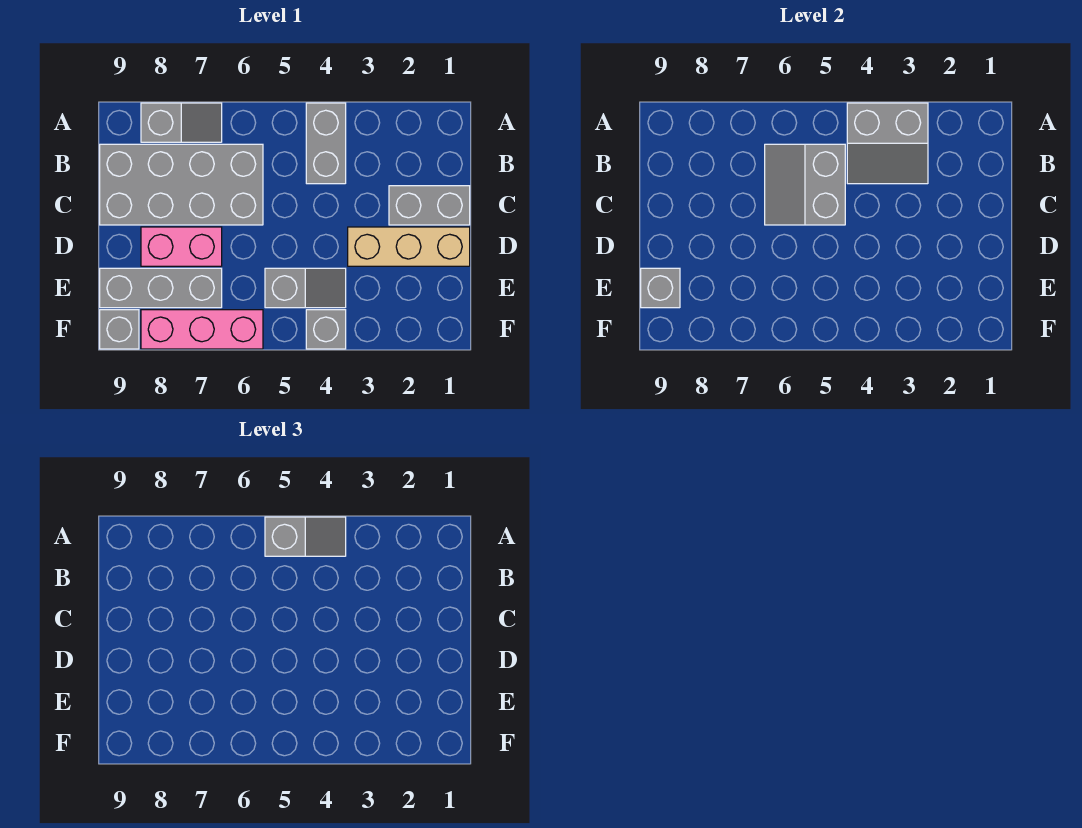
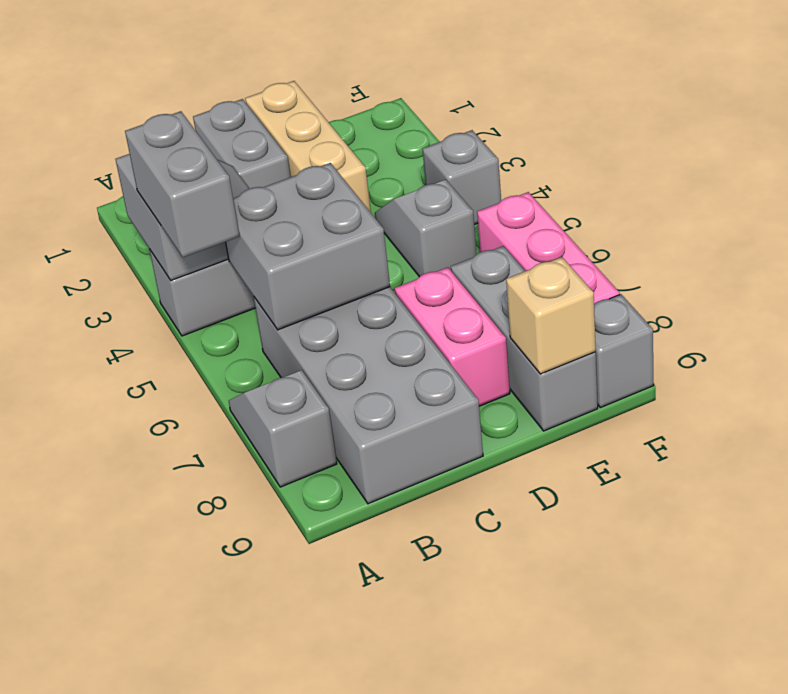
grey 1x2 slope [265,517,346,556] -> grey 1x2 brick [125,111,239,257]
grey 2x2 slope [765,144,845,225] -> grey 2x2 brick [226,163,390,330]
grey 1x1 brick [641,268,680,308] -> tan 1x1 brick [506,257,596,374]

